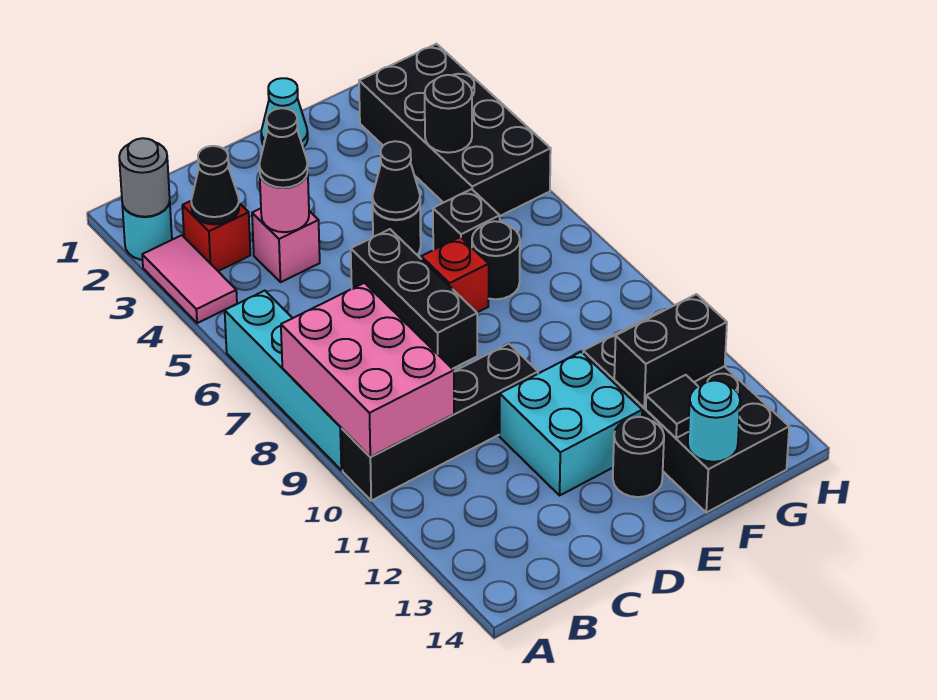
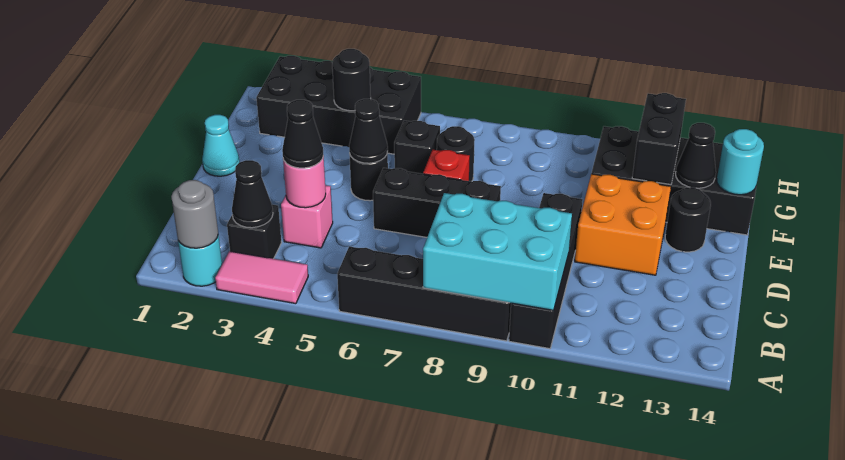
cyan 1x4 brick [225,291,343,470] -> black 1x4 brick [337,246,511,341]
pink 2x3 brick [281,283,454,457] -> cyan 2x3 brick [423,193,572,310]
red 1x1 brick [182,201,250,271] -> black 1x1 brick [227,204,281,259]
cyan 2x2 brick [499,352,642,495] -> orange 2x2 brick [575,174,671,275]
black 1x1 tile [646,375,698,438] -> black 1x1 cone [676,123,716,188]

